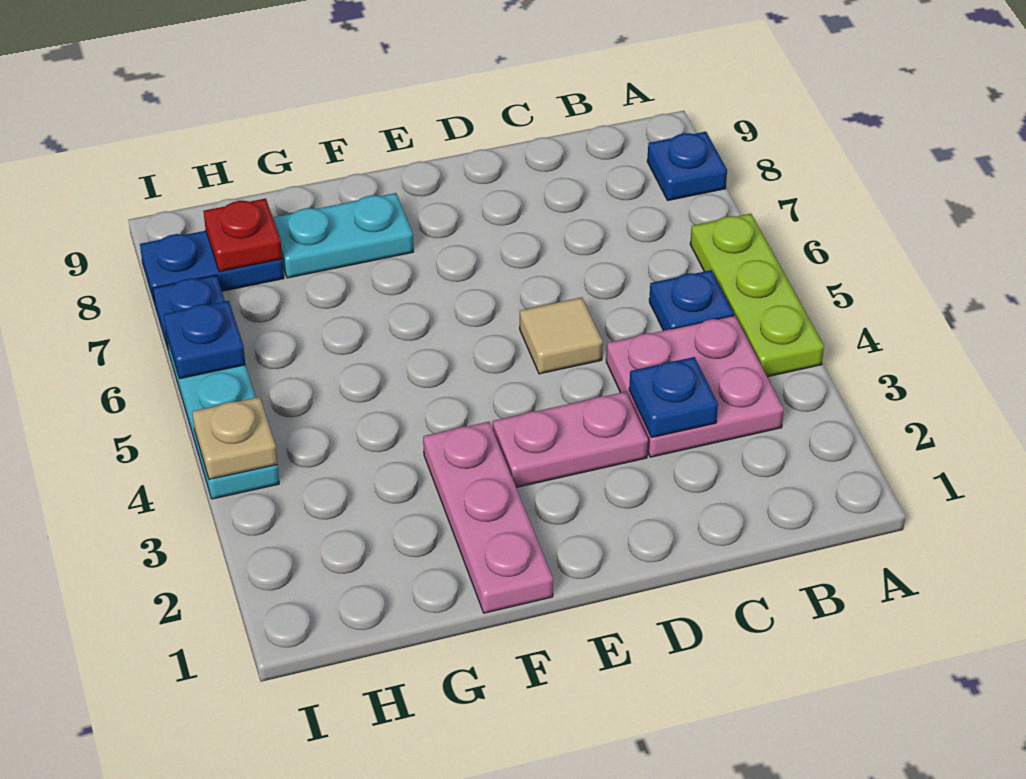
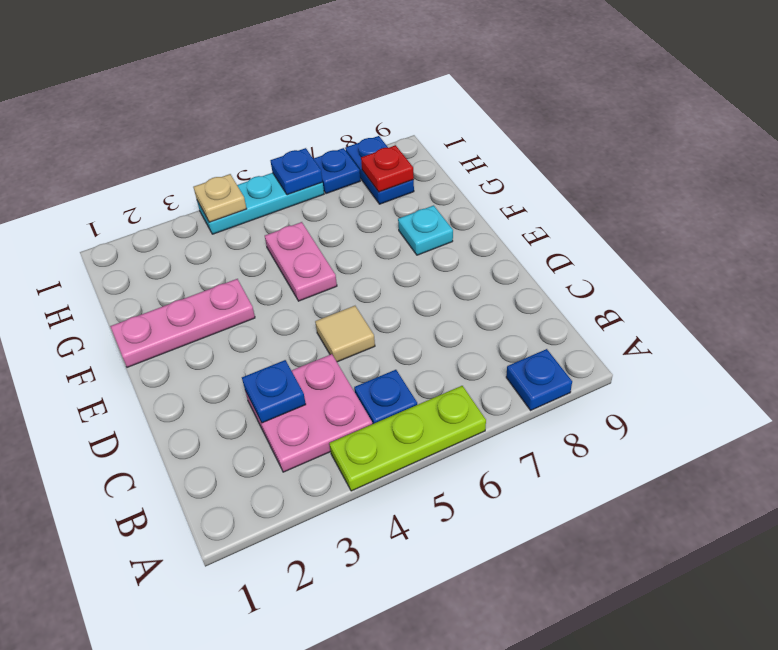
pink 1x2 plate [493,392,648,487] -> pink 1x2 plate moved to [265,222,337,301]
cyan 1x2 plate [273,193,414,278] -> cyan 1x1 plate [398,205,453,255]

